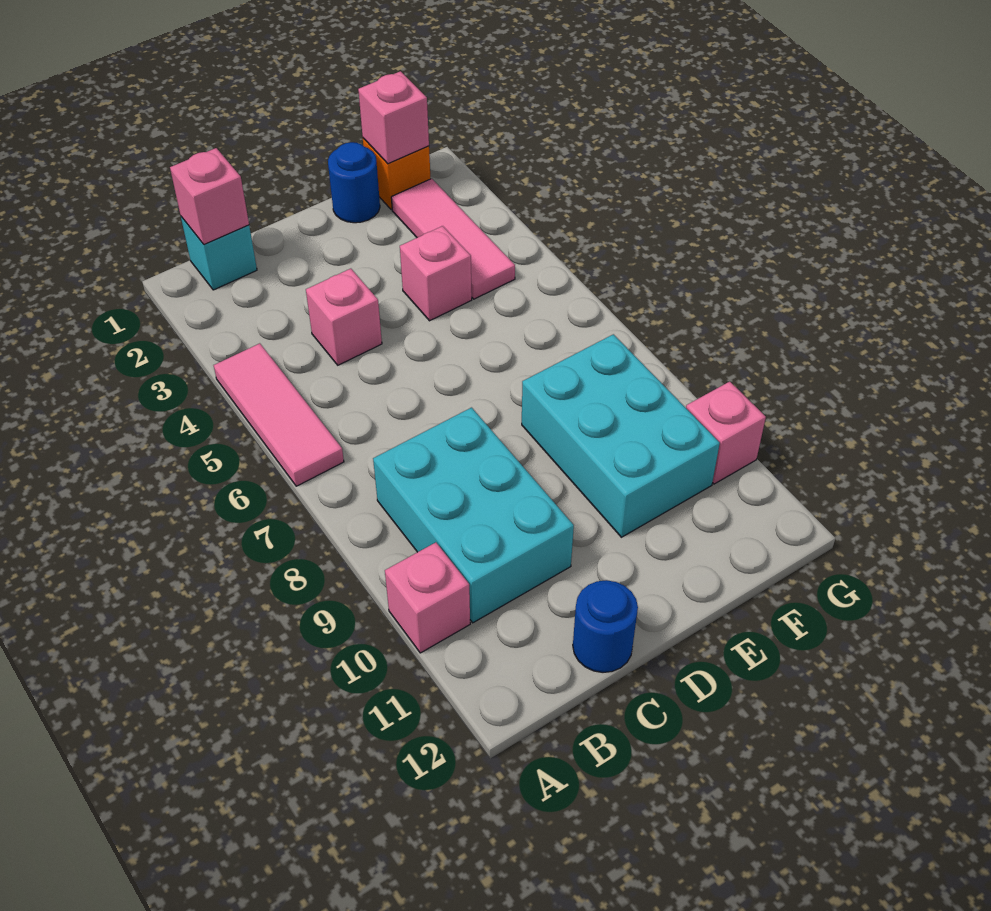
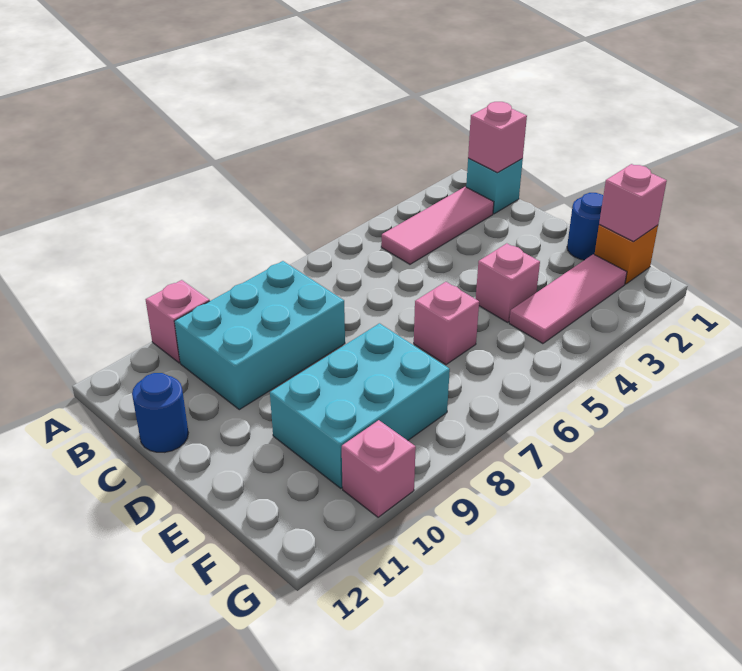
pink 1x3 tile [214,343,344,486] -> pink 1x3 tile moved to [381,187,494,264]
pink 1x1 brick [306,269,382,365] -> pink 1x1 brick moved to [414,282,479,365]

